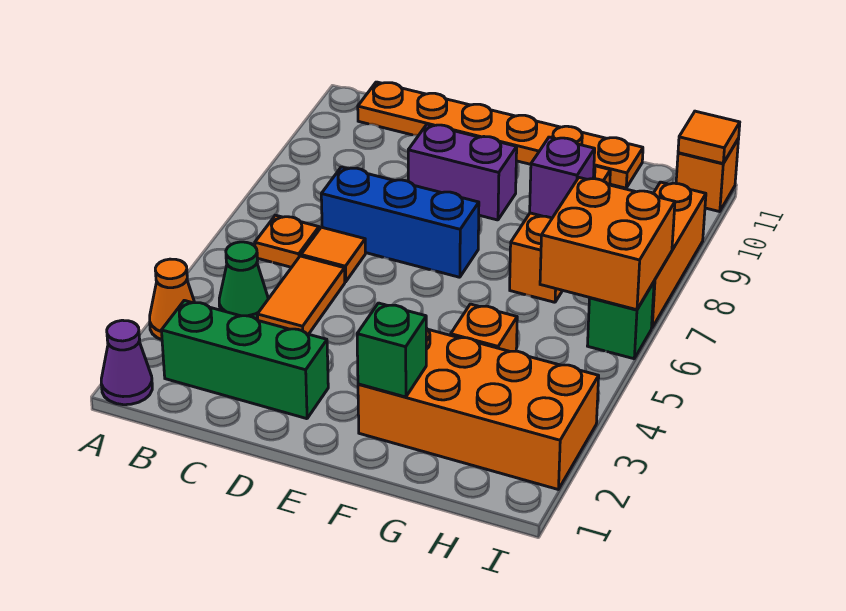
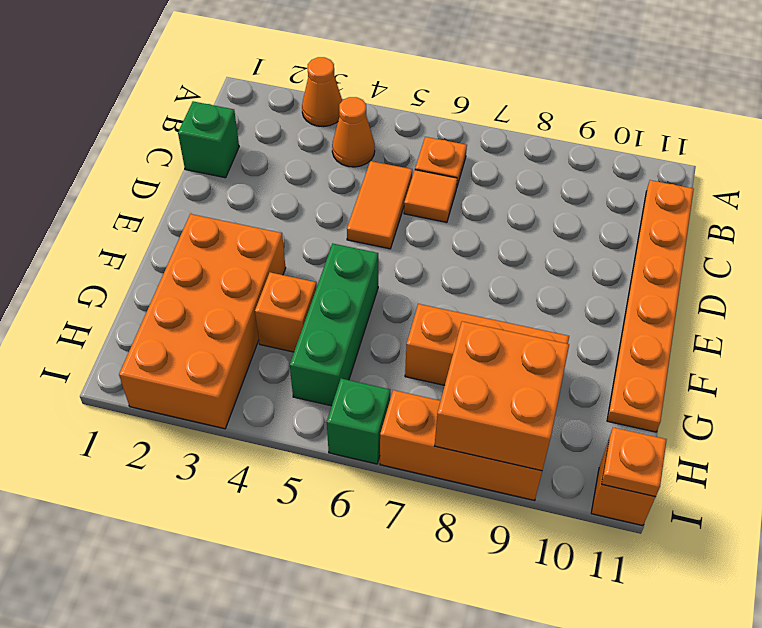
purple 1x1 cone [101,320,152,405] -> none
green 1x3 brick [162,300,328,419] -> green 1x3 brick moved to [290,244,378,406]
green 1x1 cone [219,242,268,320] -> orange 1x1 cone [332,97,375,167]
orange 1x2 tile [257,256,345,334] -> orange 1x2 tile turned to [347,161,412,249]
blue 1x3 brick [321,167,479,277] -> none
purple 1x2 brick [408,124,517,220] -> none
green 1x1 brick [357,303,426,397] -> green 1x1 brick moved to [178,101,239,178]
purple 1x1 brick [530,137,595,218] -> none
orange 2x2 brick [540,178,675,310] -> orange 2x2 brick moved to [435,321,569,471]
orange 1x1 tile [678,111,740,163] -> orange 1x1 plate [602,427,667,497]

